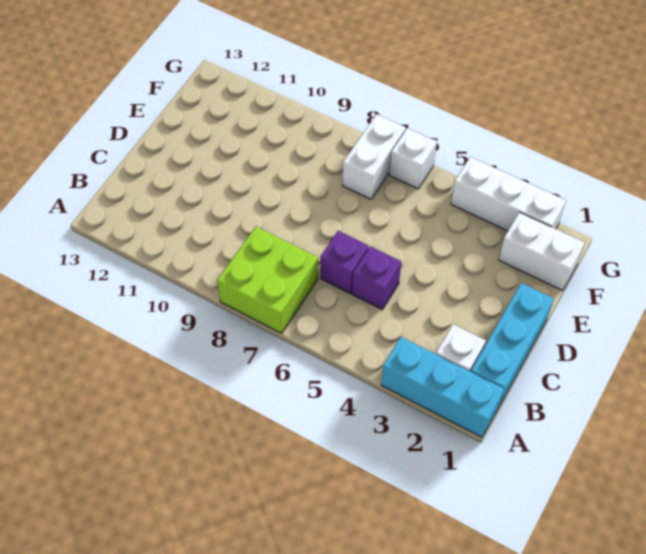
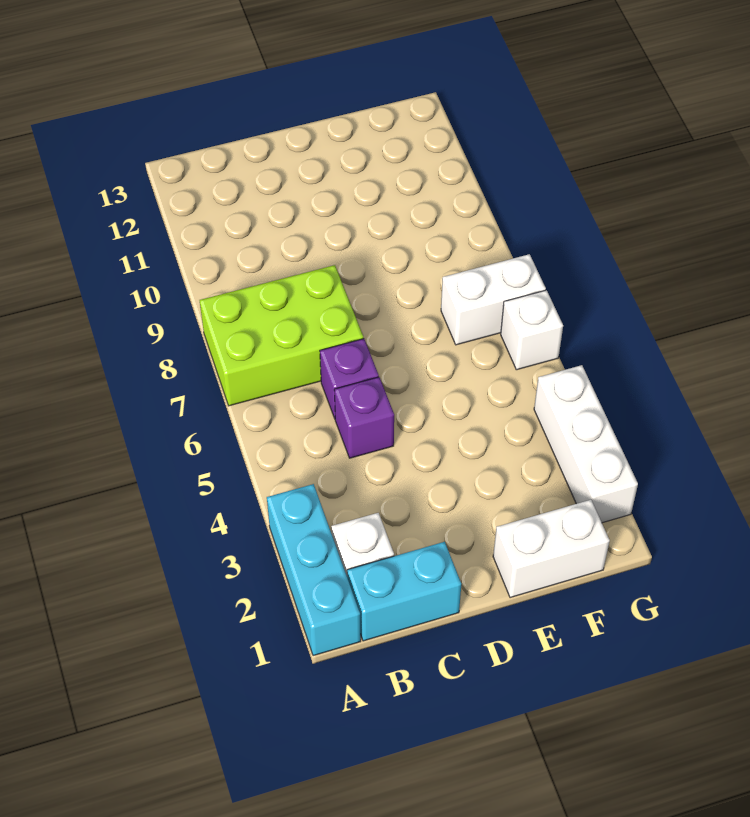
lime 2x2 brick [217,227,318,333] -> lime 2x3 brick [200,265,364,406]
cyan 1x3 brick [471,283,554,406] -> cyan 1x2 brick [347,542,461,641]
white 1x2 brick [499,212,585,291] -> white 1x2 brick turned to [493,500,610,598]

